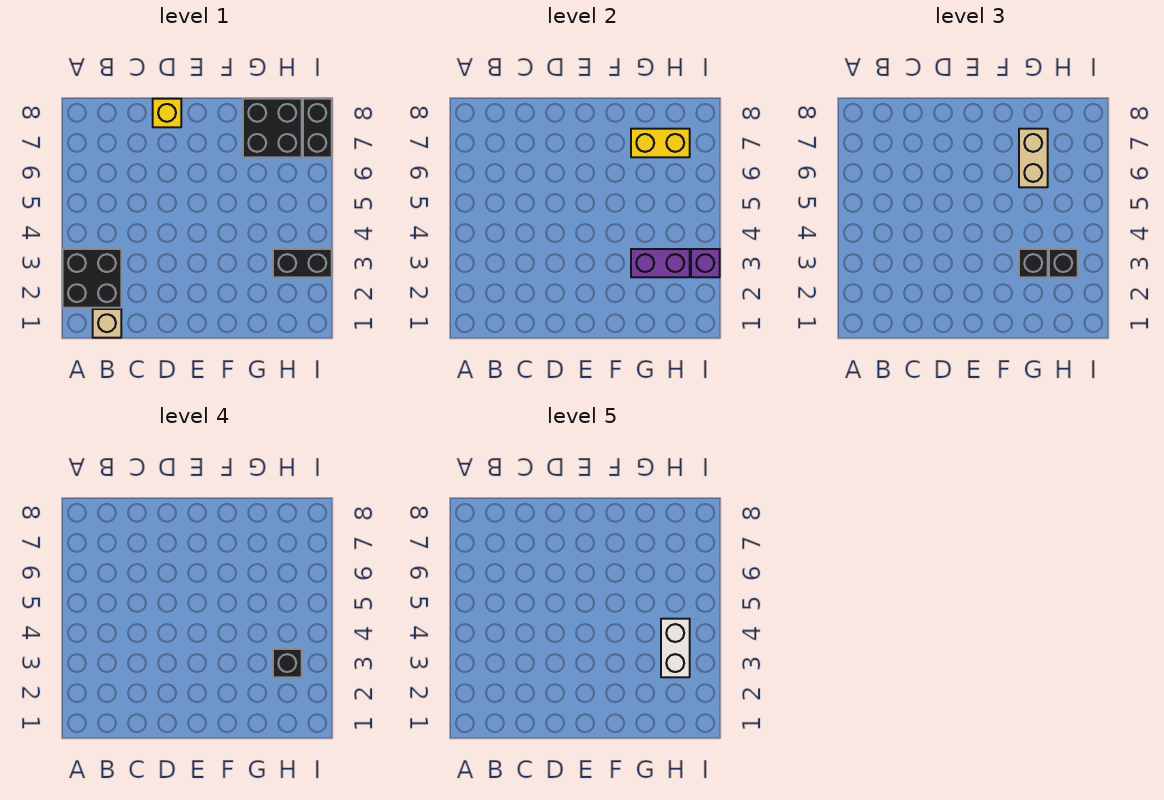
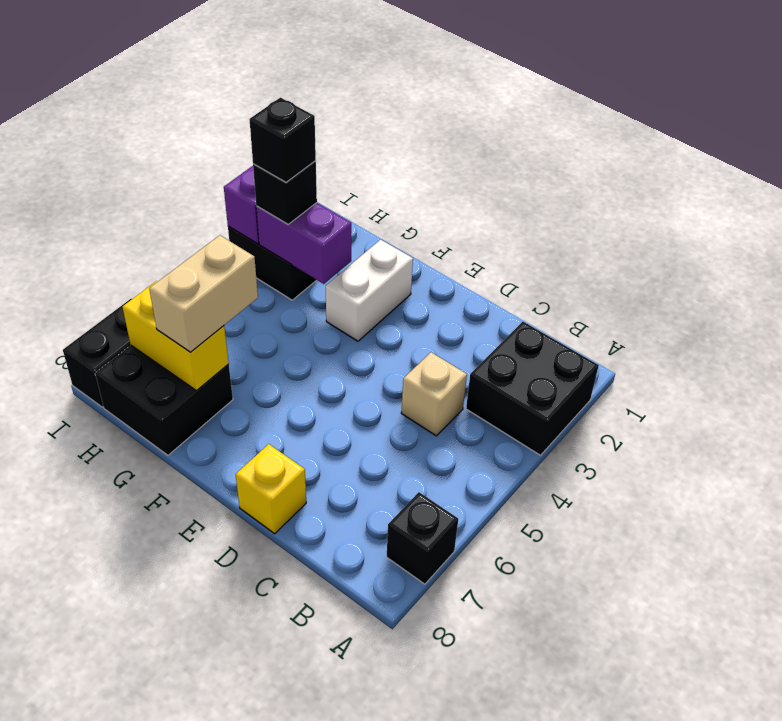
tan 1x1 brick [93,309,121,338] -> tan 1x1 brick moved to [401,352,467,436]
black 1x1 brick [1019,249,1048,277] -> black 1x1 brick moved to [387,492,458,584]
white 1x2 brick [661,619,690,677] -> white 1x2 brick moved to [326,240,413,341]

